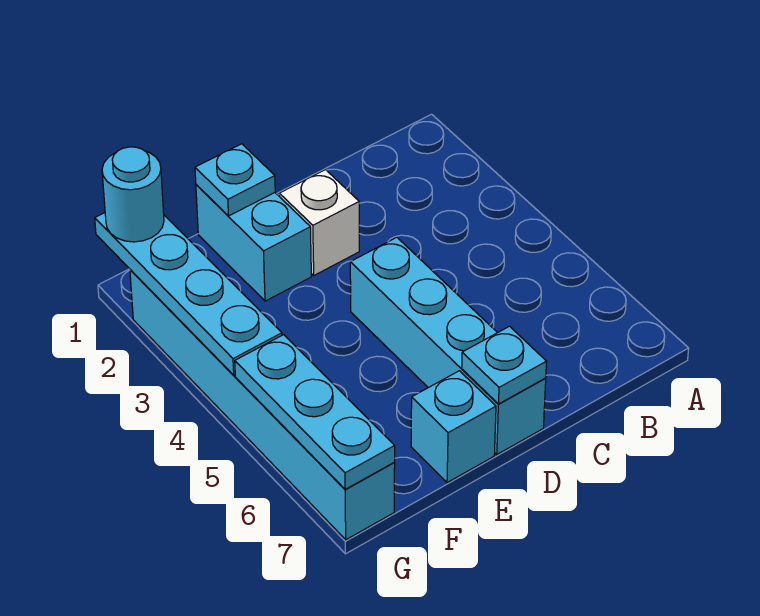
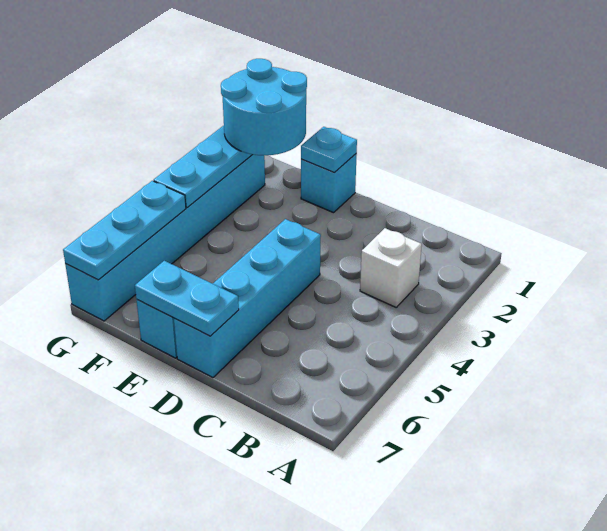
white 1x1 brick [279,170,359,275] -> white 1x1 brick moved to [360,228,422,307]
cyan 1x1 plate [462,326,547,404] -> cyan 1x2 plate [135,261,239,336]
cyan 1x2 brick [196,185,311,301] -> cyan 1x1 brick [301,154,357,213]
cyan 1x1 round brick [102,147,164,242] -> cyan 2x2 round brick [221,59,307,155]

